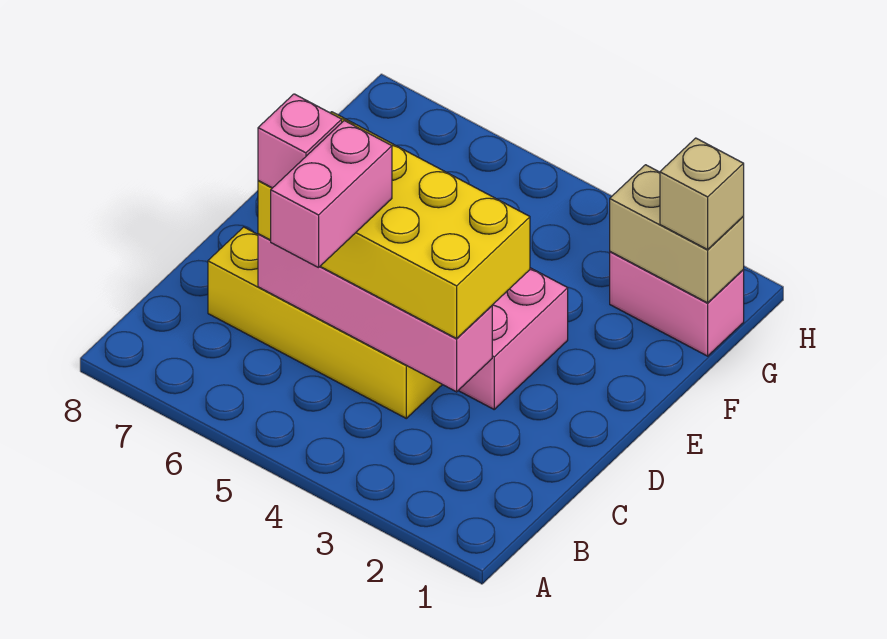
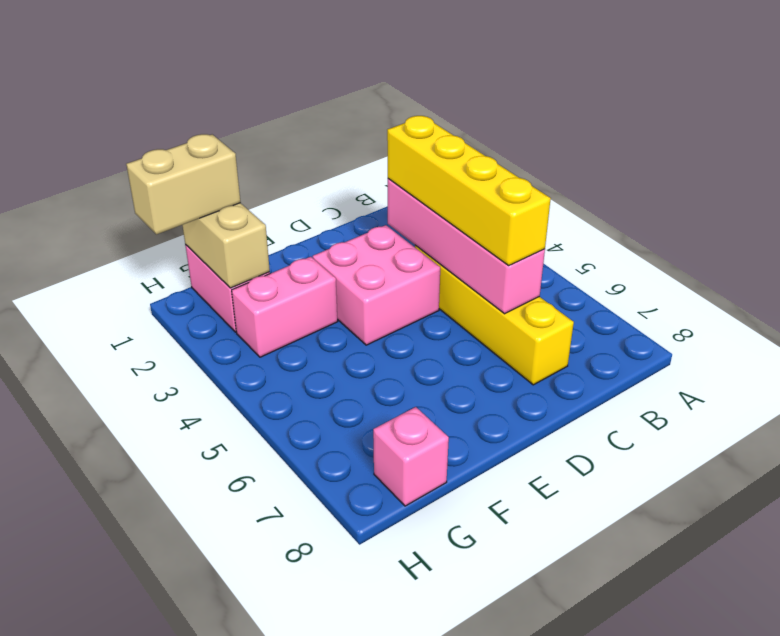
pink 1x2 brick [271,121,392,268] -> pink 1x2 brick moved to [232,257,338,357]
yellow 2x4 brick [258,112,530,339] -> yellow 1x4 brick [387,116,551,265]
pink 1x1 brick [258,94,342,188] -> pink 1x1 brick moved to [373,407,449,506]
tan 1x1 brick [660,138,744,250] -> tan 1x2 brick [126,134,241,234]

